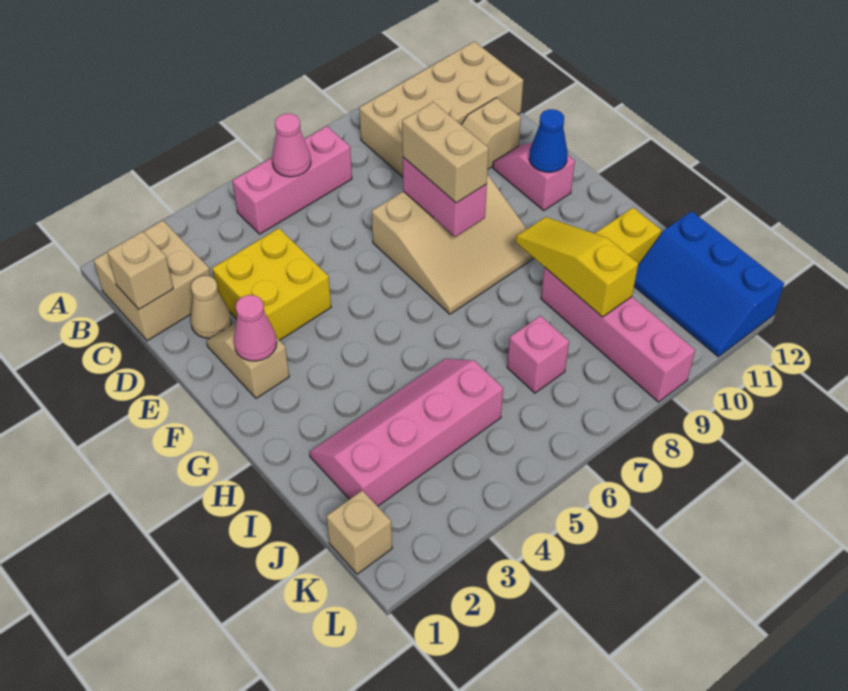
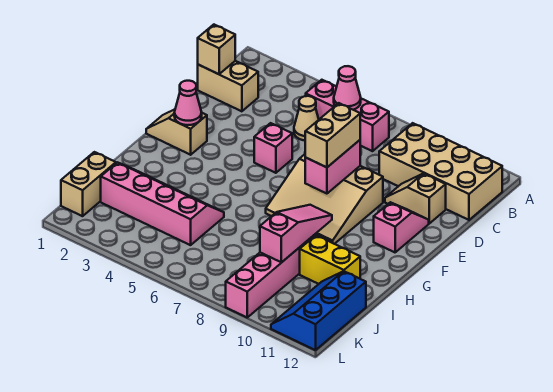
tan 2x2 brick [94,220,211,341] -> tan 1x2 brick [198,61,258,111]
tan 1x1 cone [190,276,231,338] -> tan 1x1 cone moved to [294,96,319,140]
yellow 2x2 brick [212,228,331,340] -> none
tan 1x2 slope [206,323,289,398] -> tan 1x2 slope turned to [146,109,207,155]
blue 1x1 cone [529,109,568,172] -> none
yellow 1x3 slope [516,217,638,317] -> pink 1x3 slope [260,205,332,263]
pink 1x1 brick [507,316,569,393] -> pink 1x1 brick moved to [254,123,292,173]
tan 1x1 brick [326,490,392,574] -> tan 1x2 brick [61,152,116,216]

